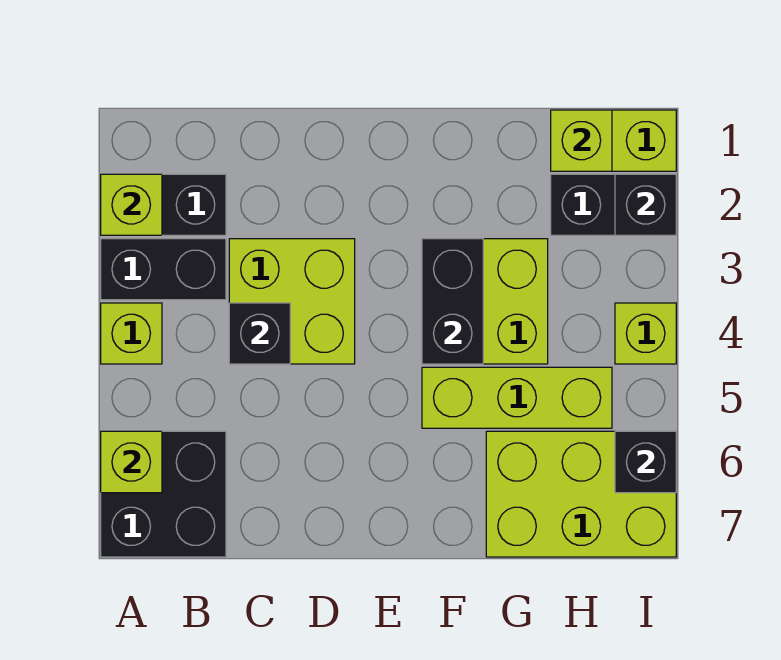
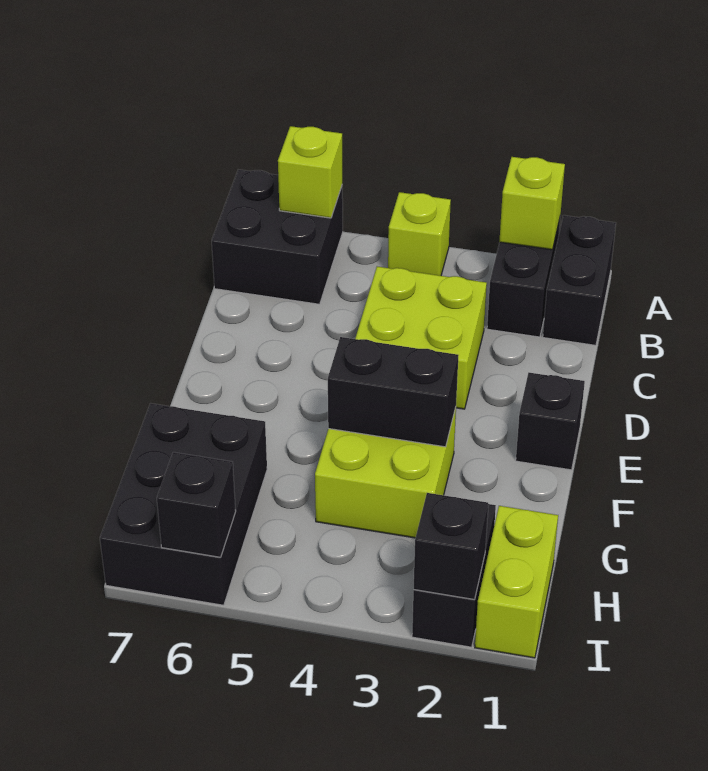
black 1x2 brick [101,239,226,300] -> black 1x2 brick moved to [543,215,616,345]
black 1x1 brick [229,303,290,364] -> black 1x1 brick moved to [516,373,585,470]
lime 1x3 brick [422,367,612,428] -> none
lime 2x3 brick [486,431,676,557] -> black 2x3 brick [100,403,267,605]
lime 1x1 brick [551,110,612,171] -> none
lime 1x1 brick [615,303,676,364] -> none

